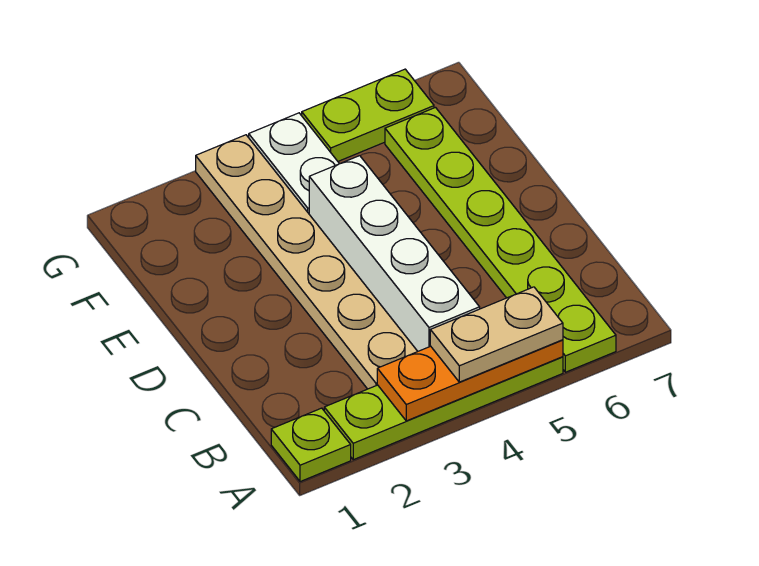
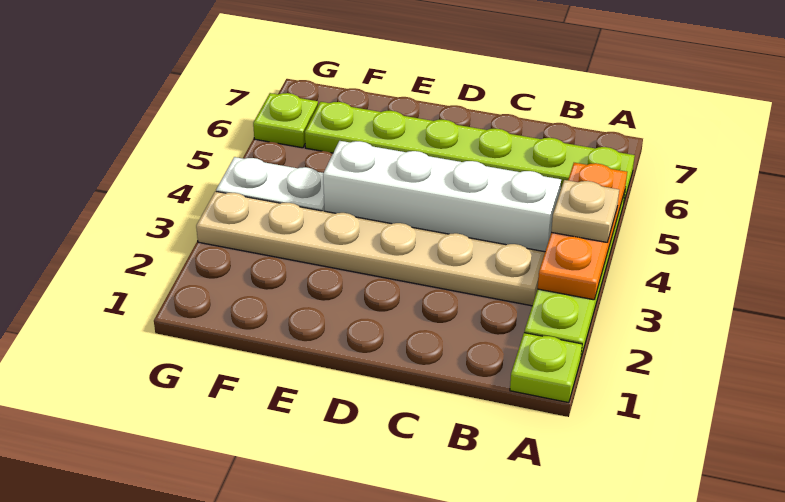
tan 1x2 plate [430,287,563,382] -> tan 1x1 plate [551,180,619,242]
lime 1x2 plate [302,69,434,161] -> lime 1x1 plate [253,93,318,148]

